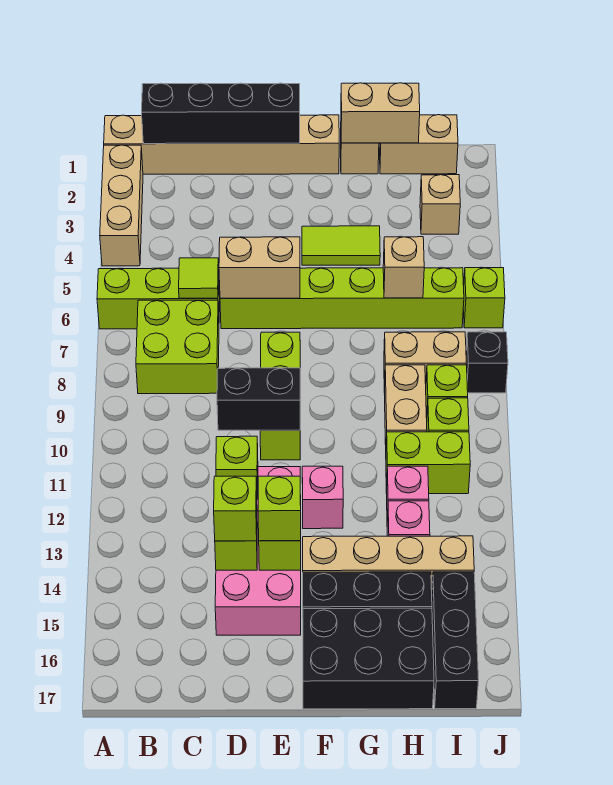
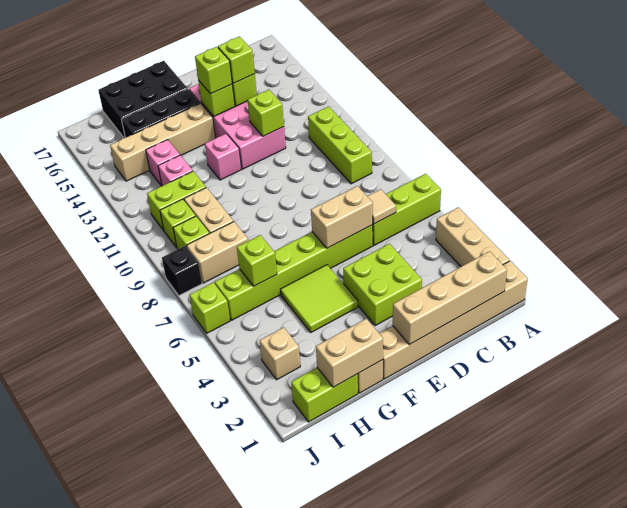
black 1x4 brick [142,83,300,144] -> tan 1x4 brick [393,251,507,345]
lime 2x2 brick [136,300,219,394] -> lime 2x2 brick moved to [343,244,422,326]
lime 1x1 tile [179,258,219,298] -> tan 1x1 tile [367,189,396,224]
black 1x2 brick [217,368,300,431] -> none
lime 1x3 brick [260,332,300,460] -> lime 1x3 brick moved to [308,106,372,184]
lime 1x2 tile [302,226,380,265] -> lime 2x2 tile [280,265,358,332]
tan 1x2 brick [379,115,458,174] -> lime 1x2 brick [291,368,358,422]
tan 1x1 brick [383,237,424,298] -> lime 1x1 brick [237,235,277,286]
black 1x3 brick [432,572,479,709] -> none

